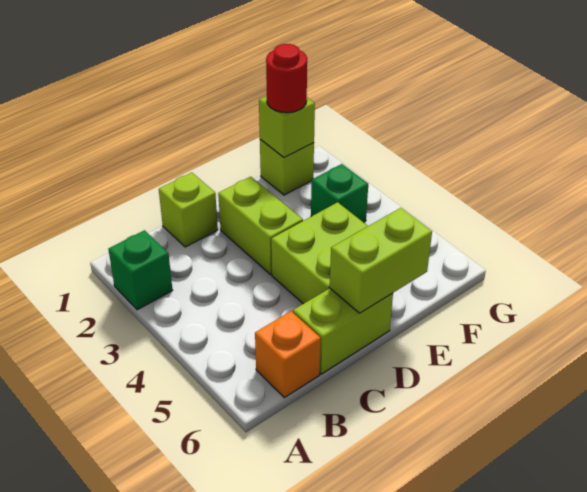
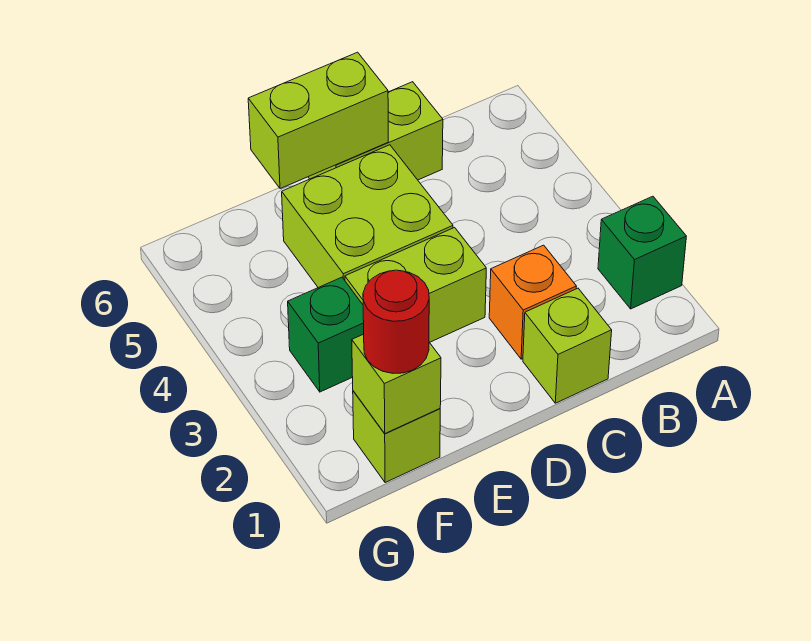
orange 1x1 brick [255,311,321,398] -> orange 1x1 brick moved to [489,245,577,359]
lime 1x2 brick [218,177,303,274] -> lime 1x2 brick turned to [345,228,486,342]

